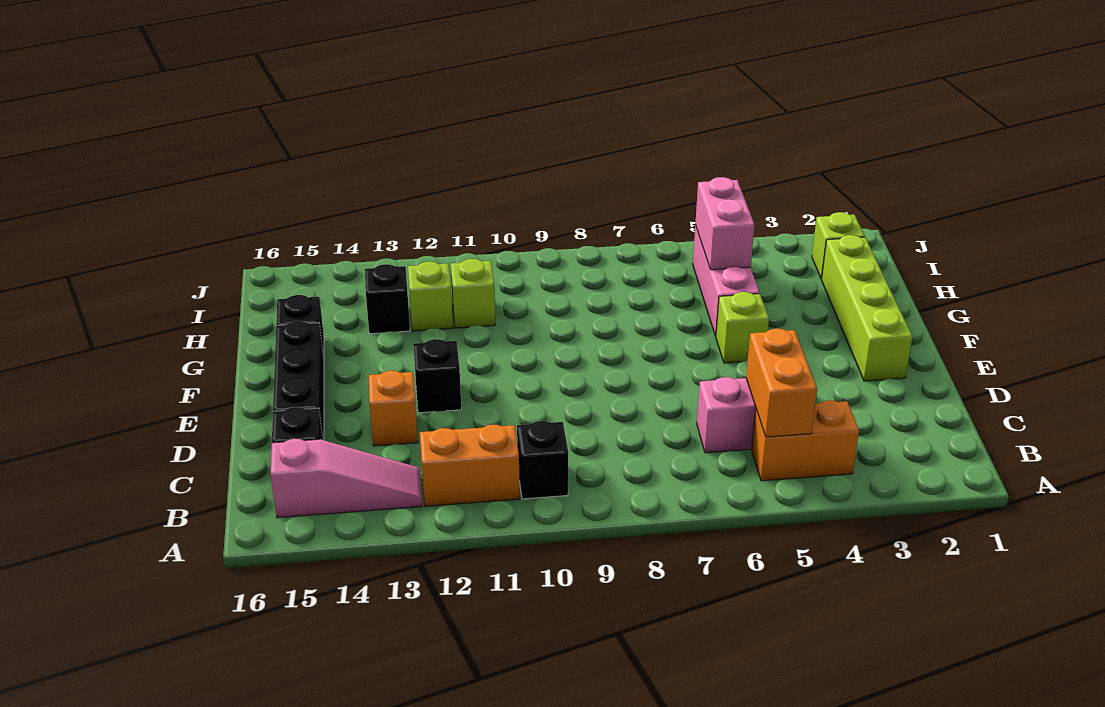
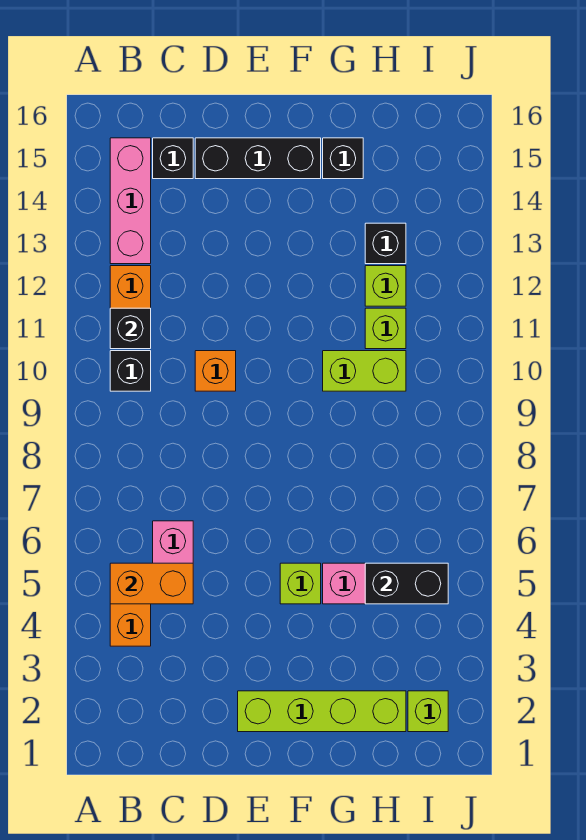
pink 1x3 slope [271,439,422,518] -> pink 1x3 brick [110,138,151,264]
orange 1x1 brick [369,371,418,446] -> orange 1x1 brick moved to [195,351,236,391]
black 1x1 brick [413,339,461,413] -> black 1x1 brick moved to [110,308,151,349]
none -> lime 1x2 brick [323,351,406,391]
pink 1x2 brick [695,177,754,270] -> black 1x2 brick [365,563,448,604]

